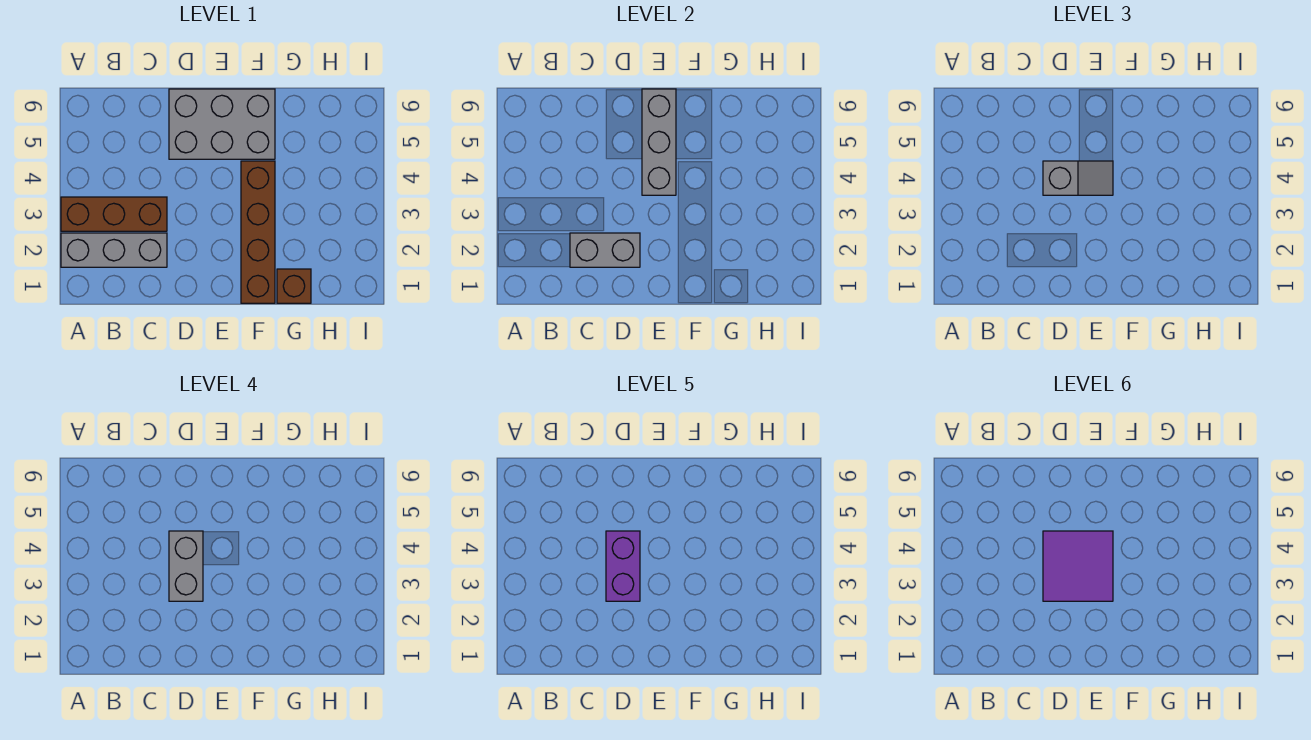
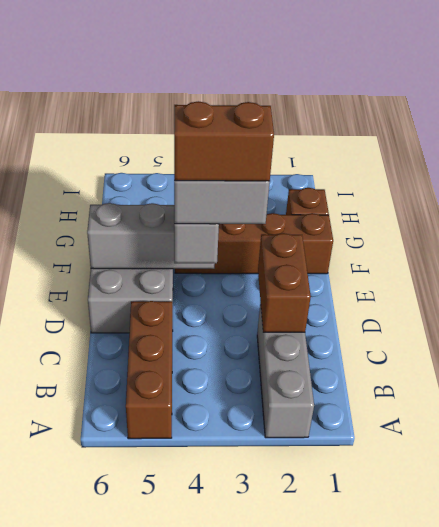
brown 1x3 brick [61,197,167,231] -> brown 1x3 brick moved to [126,301,172,439]
grey 1x2 brick [570,233,640,267] -> brown 1x2 brick [258,233,311,332]
purple 1x2 brick [606,531,640,601] -> brown 1x2 brick [174,101,274,181]
purple 2x2 tile [1043,531,1113,601] -> none

